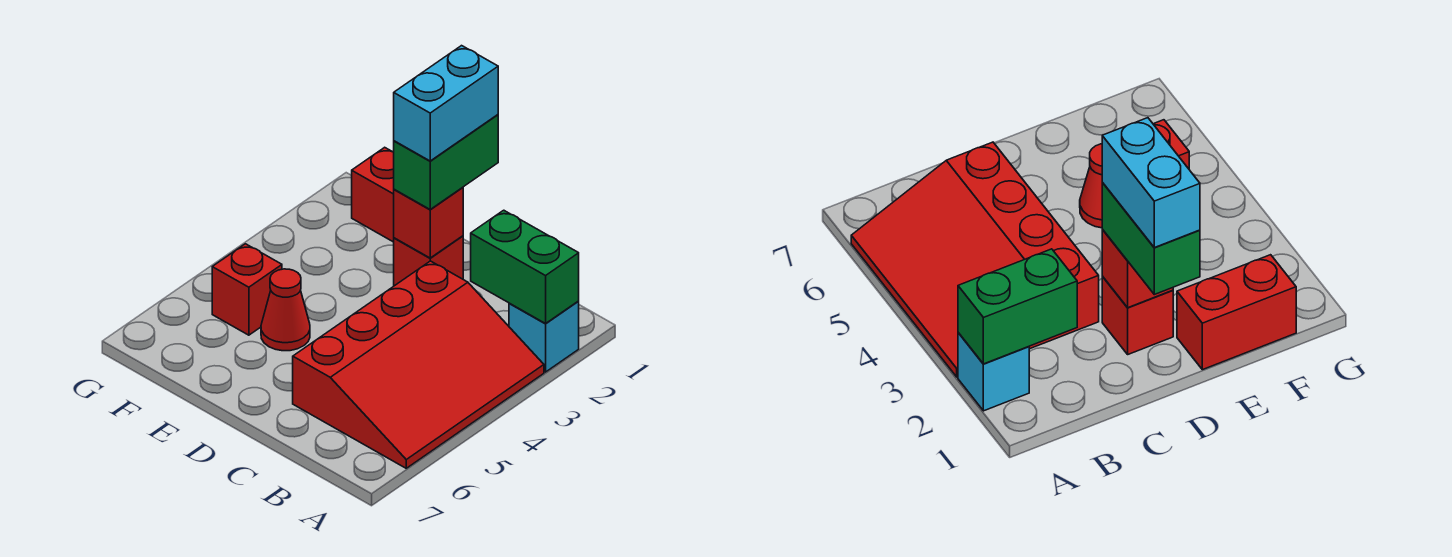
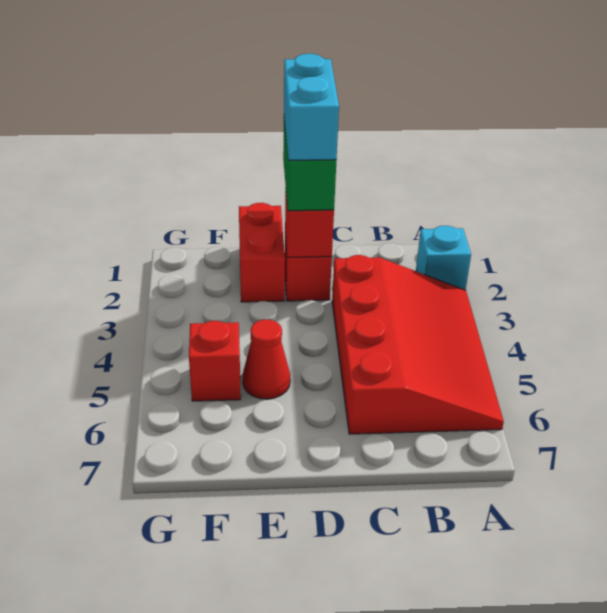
green 1x2 brick [471,210,579,323] -> none
red 1x2 brick [352,147,394,242] -> red 1x2 brick turned to [239,203,285,302]

